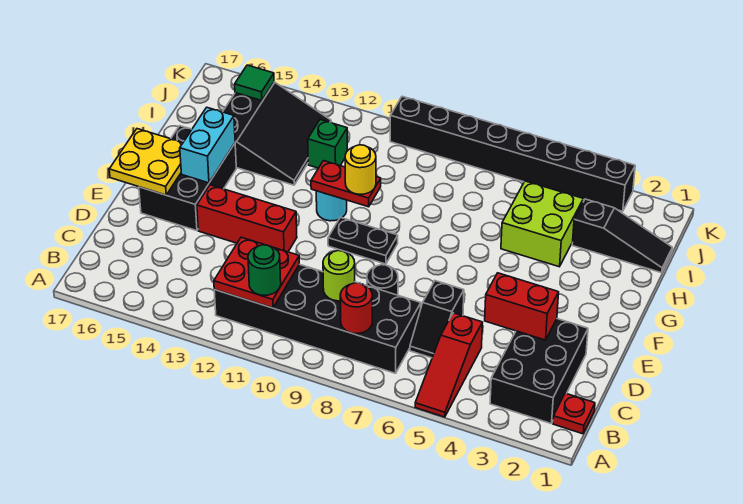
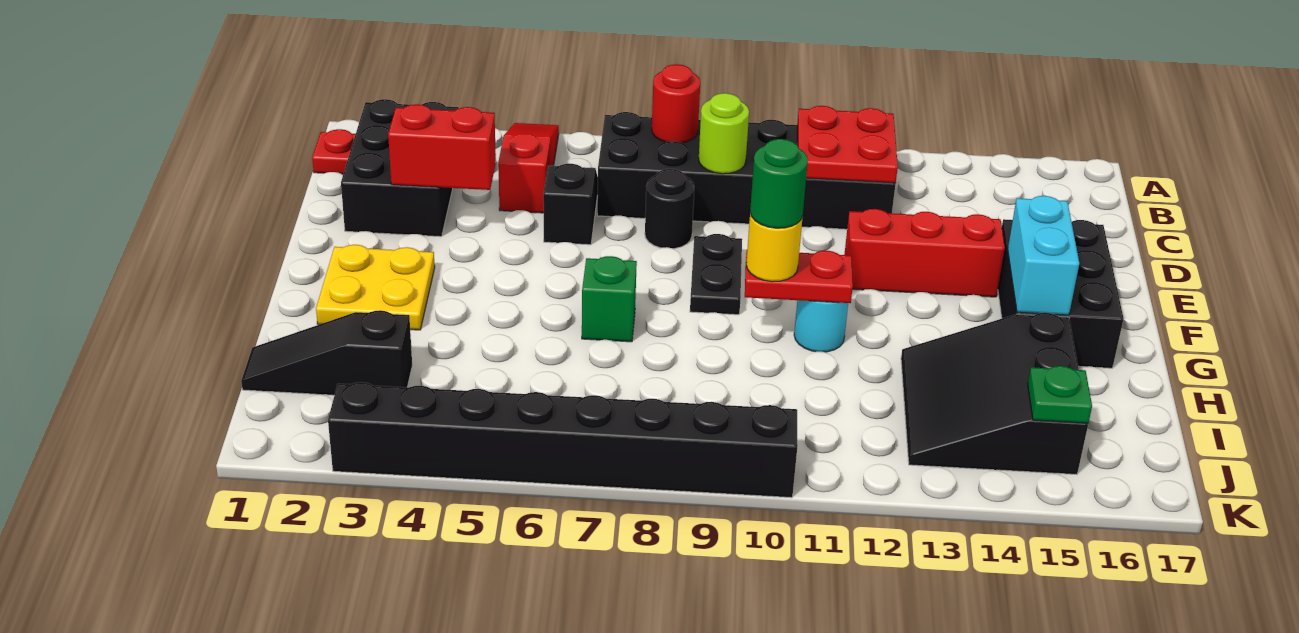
green 1x1 round brick [248,245,281,295] -> green 1x1 round brick moved to [750,139,808,228]
yellow 2x2 plate [109,129,183,195] -> yellow 2x2 plate moved to [316,245,435,330]
black 1x2 plate [328,217,398,264] -> black 1x2 plate turned to [690,234,742,315]
lime 2x2 brick [501,181,583,267] -> none
green 1x1 brick [308,120,347,168] -> green 1x1 brick moved to [582,256,637,342]
green 1x1 tile [235,65,274,101] -> green 1x1 plate [1028,366,1092,423]

